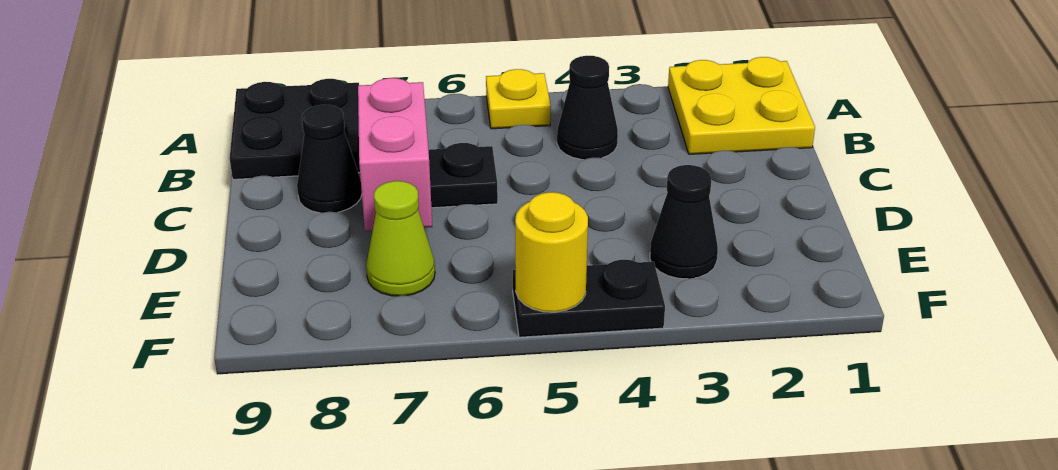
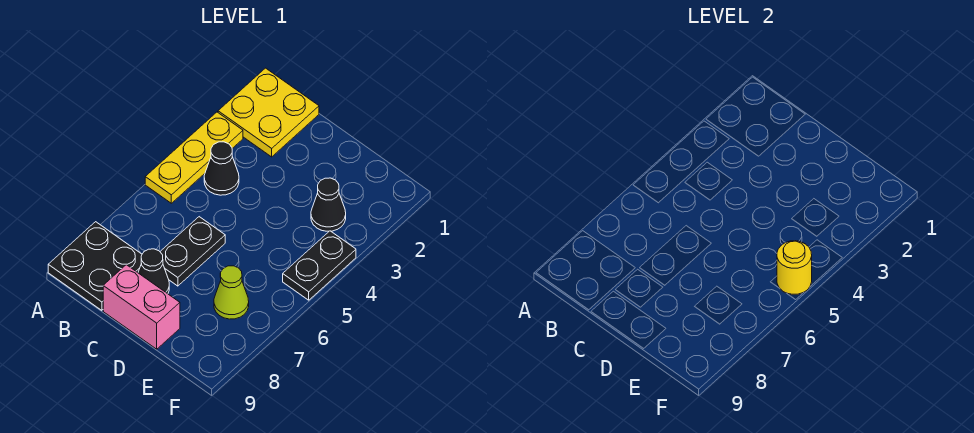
yellow 1x1 plate [486,69,551,129] -> yellow 1x3 plate [145,112,243,203]
pink 1x2 brick [358,78,432,231] -> pink 1x2 brick moved to [103,265,180,349]

